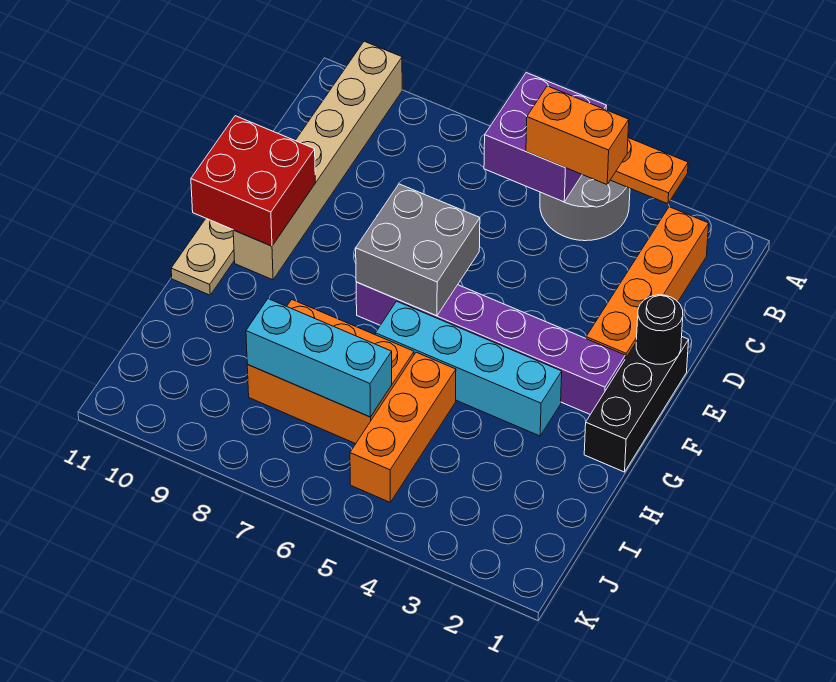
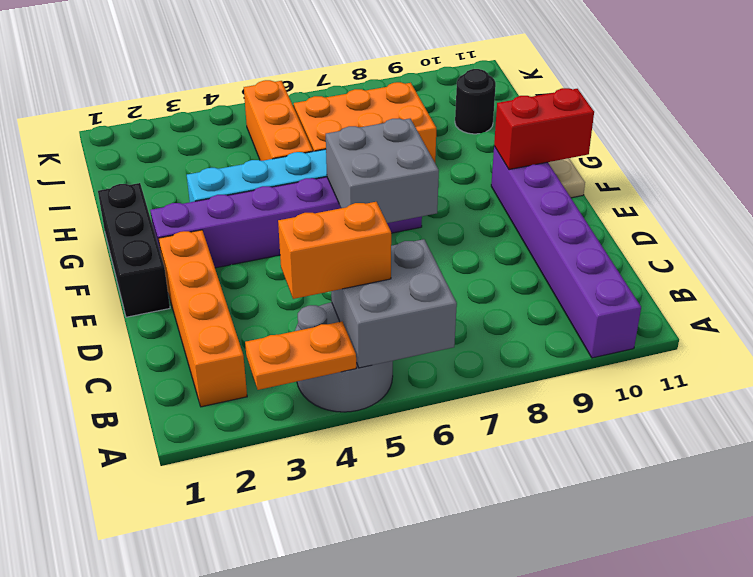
purple 2x2 brick [484,73,606,202] -> grey 2x2 brick [331,239,457,368]
tan 1x6 brick [233,41,402,280] -> purple 1x6 brick [491,146,641,358]
black 1x1 round brick [636,295,683,364] -> black 1x1 round brick moved to [455,69,496,134]
red 2x2 brick [191,116,315,246] -> red 1x2 brick [494,88,594,170]
cyan 1x3 brick [246,299,392,417] -> none

